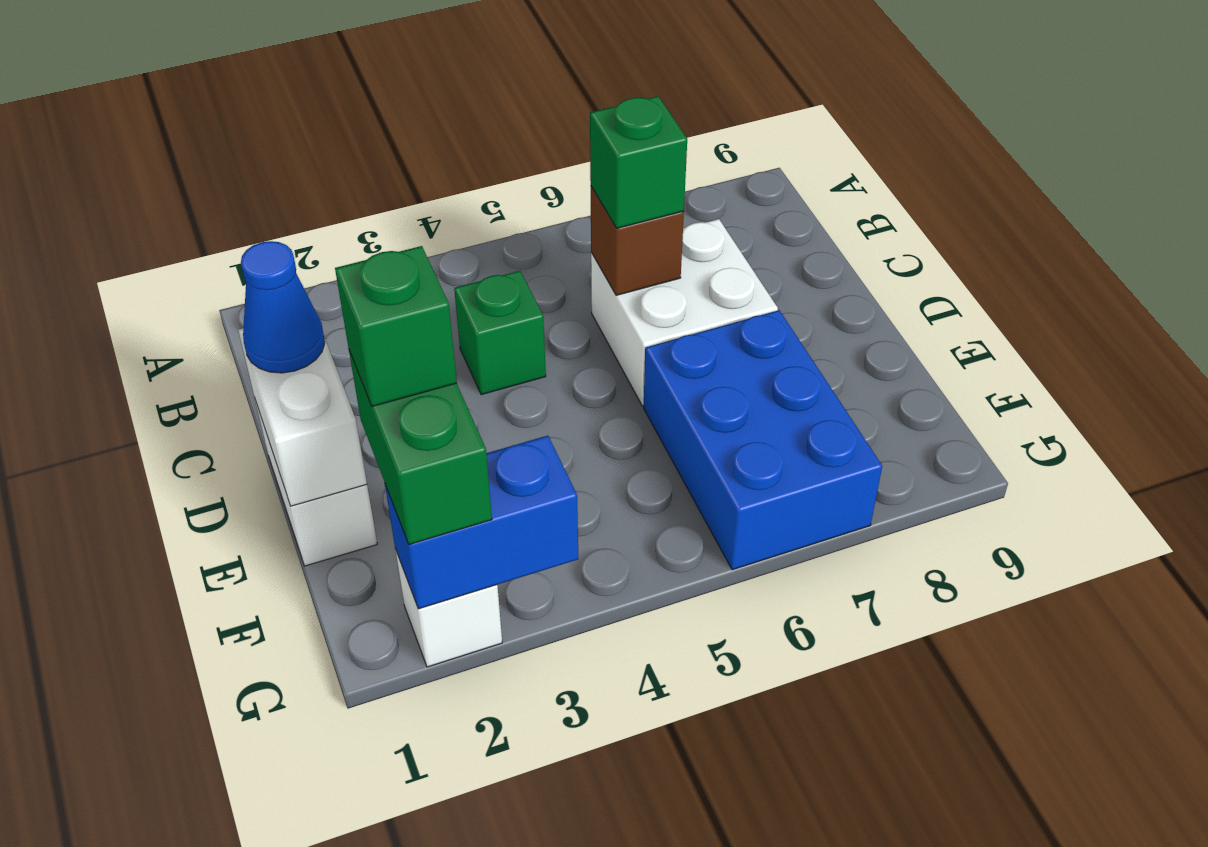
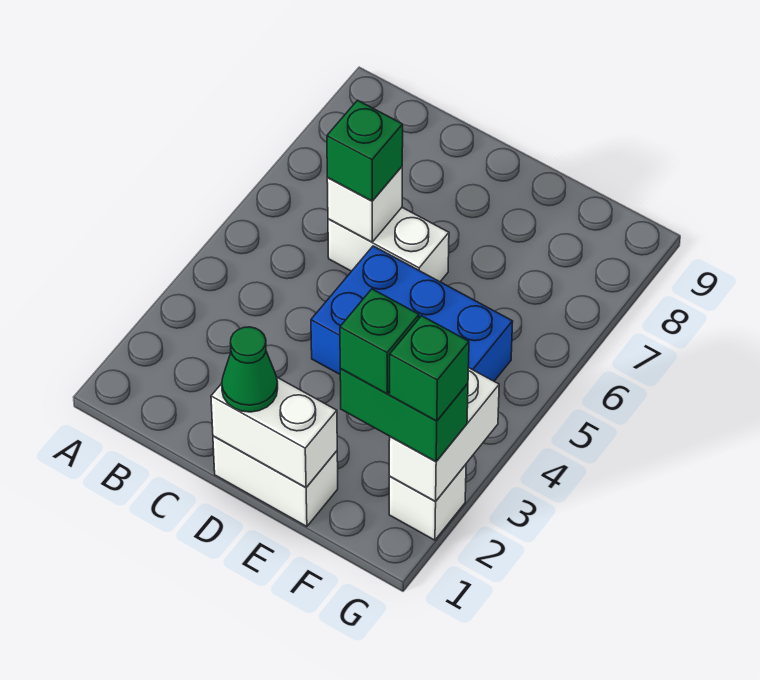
green 1x1 brick [454,271,546,395] -> green 1x1 brick moved to [390,316,469,421]
white 2x2 brick [591,219,778,406] -> white 1x2 brick [328,208,449,282]
brown 1x1 brick [591,186,684,295] -> white 1x1 brick [327,167,402,242]
blue 1x1 cone [241,241,325,373] -> green 1x1 cone [222,327,278,412]
blue 2x3 brick [644,310,882,570] -> blue 2x3 brick moved to [311,246,513,381]
blue 1x2 brick [385,436,578,609] -> white 1x2 brick [389,368,499,502]

